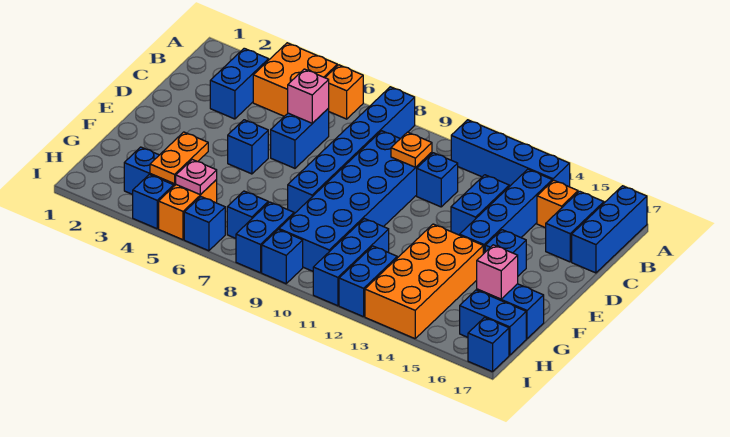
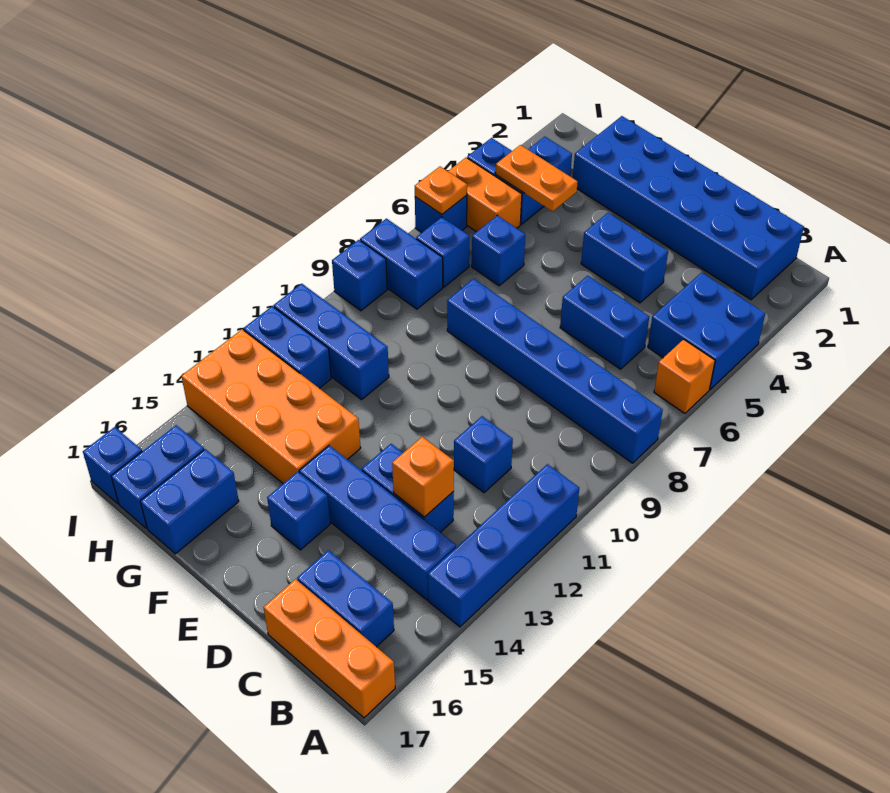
orange 2x2 brick [253,43,337,116] -> blue 2x2 brick [648,272,765,389]
blue 1x3 brick [572,186,647,273] -> orange 1x3 brick [263,579,395,718]
blue 1x2 brick [210,48,269,119] -> blue 1x2 brick moved to [581,213,668,303]
orange 1x1 brick [537,180,578,228] -> orange 1x1 brick moved to [392,437,454,517]
pink 1x1 brick [288,69,329,123] -> none
blue 2x6 brick [279,131,432,271] -> blue 2x6 brick moved to [573,116,804,300]
orange 1x1 plate [391,132,432,167] -> orange 1x1 plate moved to [415,167,467,214]
blue 1x1 brick [228,120,268,174] -> blue 1x1 brick moved to [472,215,525,286]
pink 1x1 brick [477,245,518,299] -> none
pink 1x1 plate [176,160,217,195] -> none

